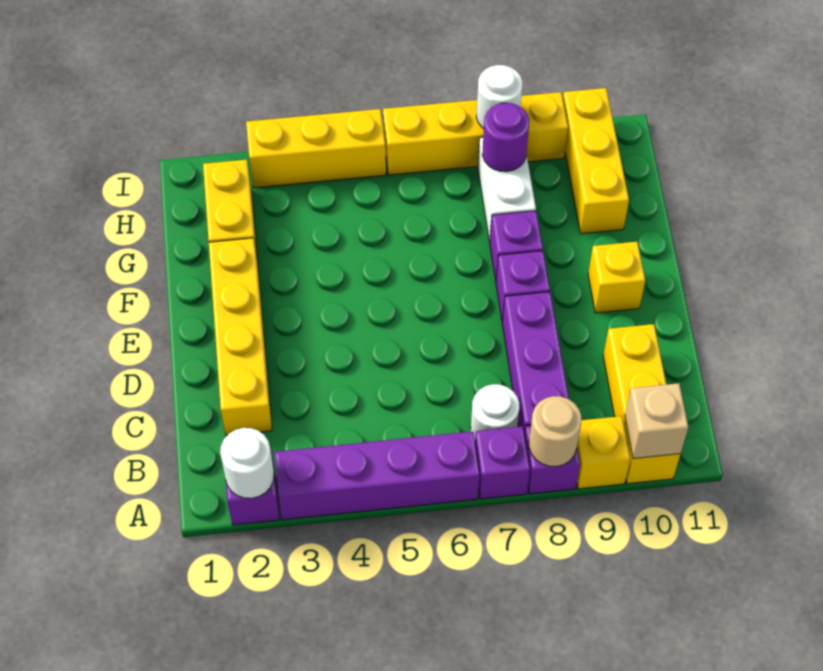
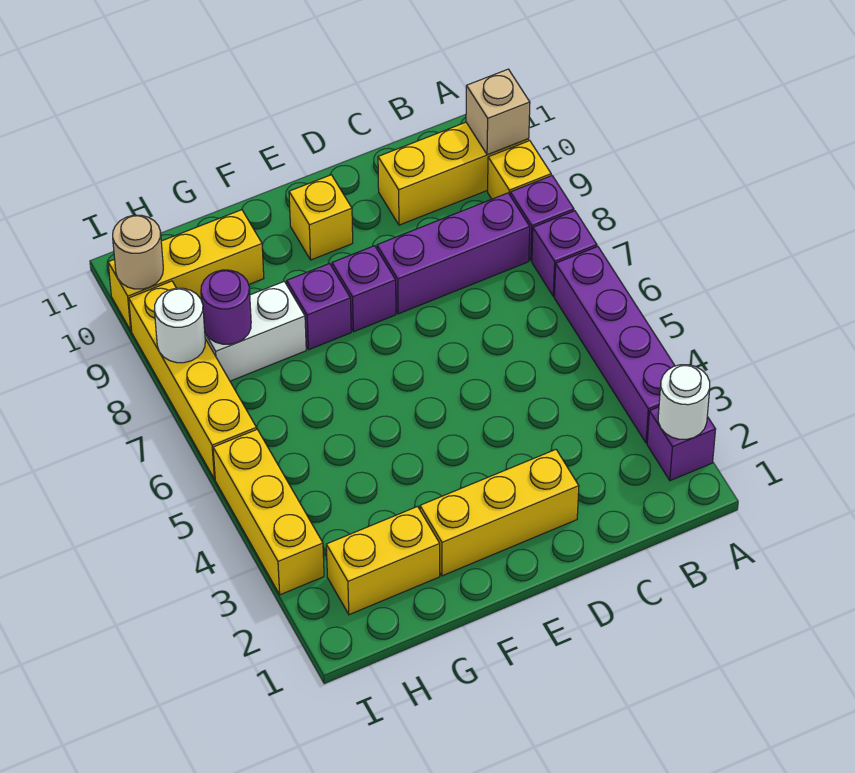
tan 1x1 round brick [529,396,581,467] -> tan 1x1 round brick moved to [113,215,163,289]
white 1x1 round brick [471,384,519,440] -> none
yellow 1x4 brick [209,238,272,436] -> yellow 1x3 brick [420,450,579,576]

